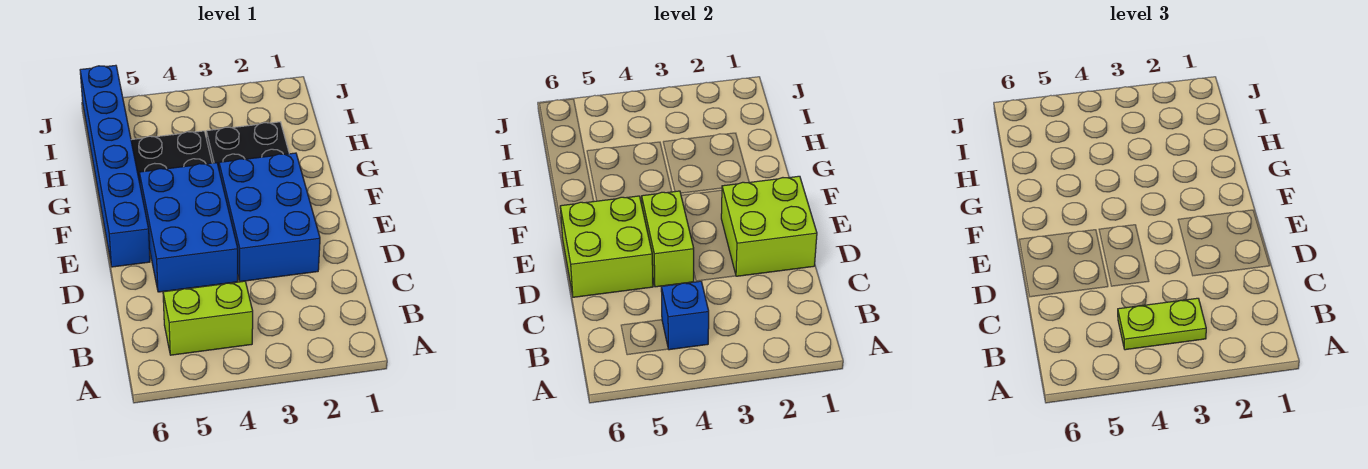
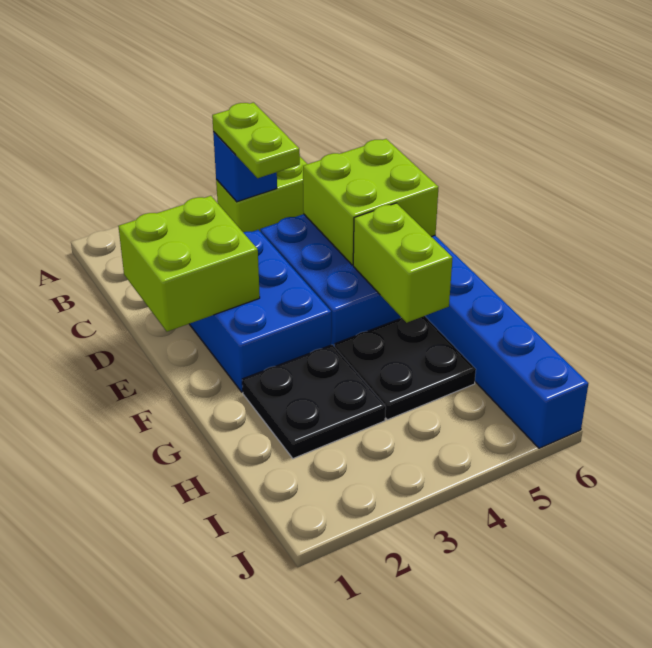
lime 1x2 plate [1118,298,1206,350] -> lime 1x2 plate turned to [212,103,300,178]
lime 1x2 brick [642,191,694,287] -> lime 1x2 brick moved to [353,203,453,323]

